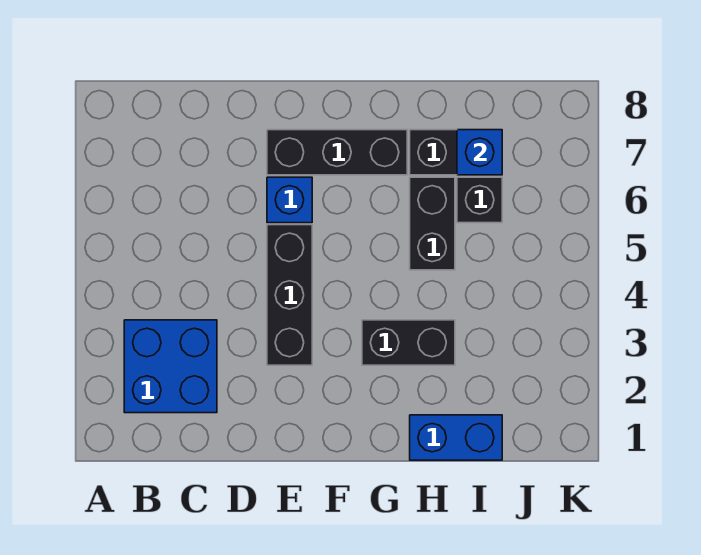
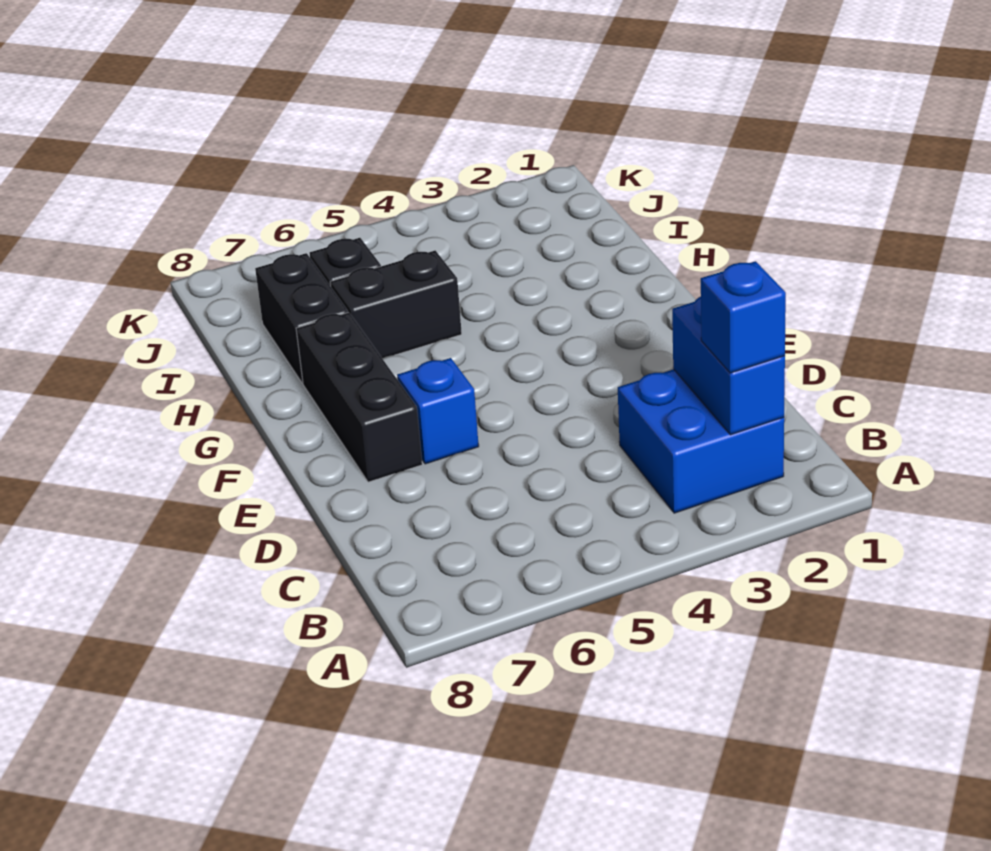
black 1x3 brick [267,225,312,365] -> none
black 1x2 brick [362,320,455,365] -> none
blue 1x2 brick [410,415,502,460] -> blue 1x2 brick moved to [672,297,785,435]
blue 1x1 brick [457,130,502,175] -> blue 1x1 brick moved to [701,261,786,373]

